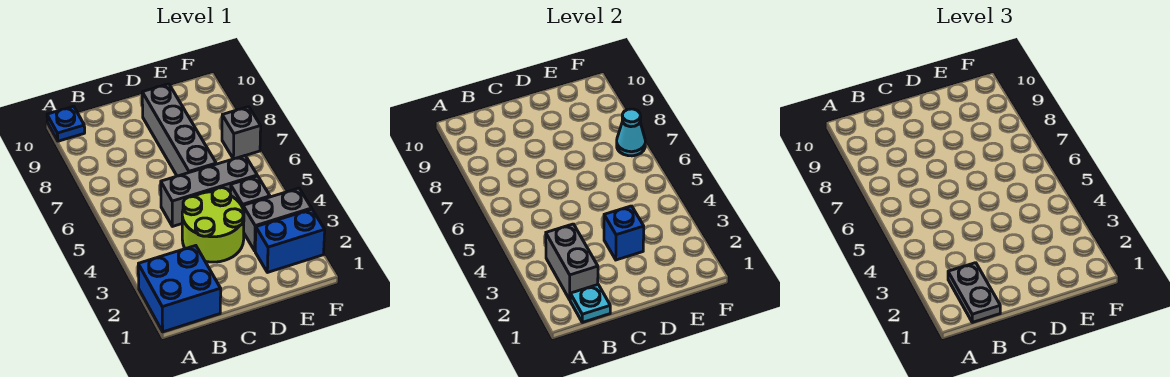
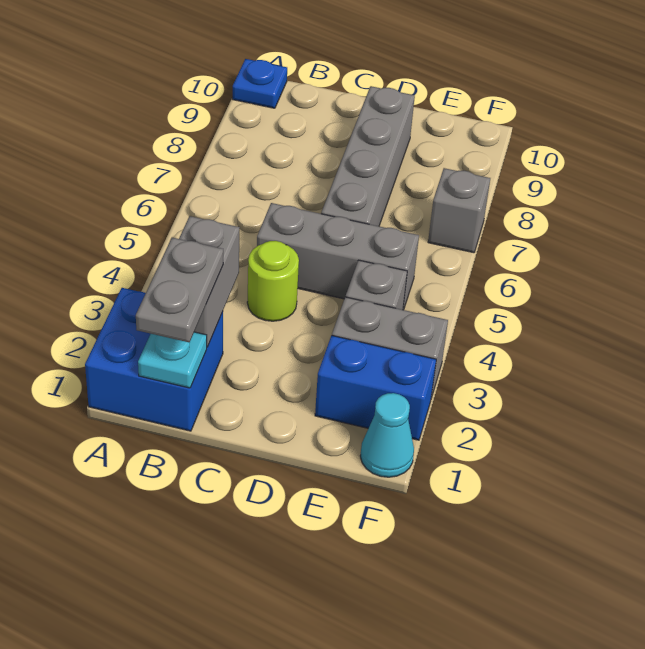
lime 2x2 round brick [182,188,244,262] -> lime 1x1 round brick [247,241,299,321]
blue 1x1 brick [604,206,644,260] -> none
cyan 1x1 cone [617,109,645,156] -> cyan 1x1 cone moved to [360,393,414,477]

